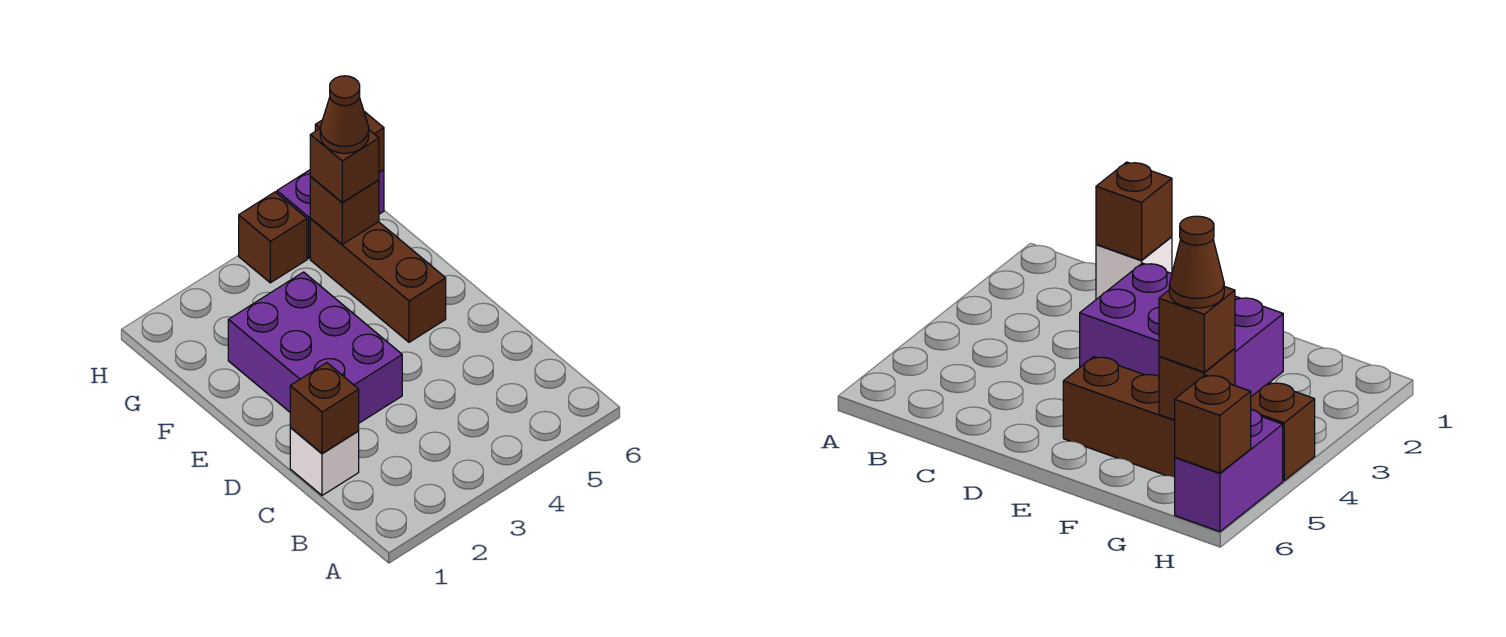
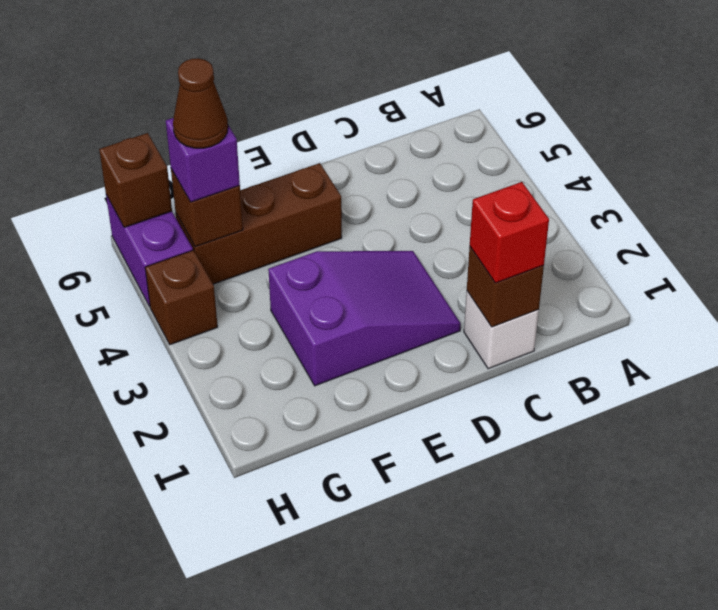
none -> red 1x1 brick [470,182,549,283]
purple 2x3 brick [228,272,402,423] -> purple 2x3 slope [268,251,461,386]
brown 1x1 brick [310,128,379,203] -> purple 1x1 brick [166,118,240,202]

